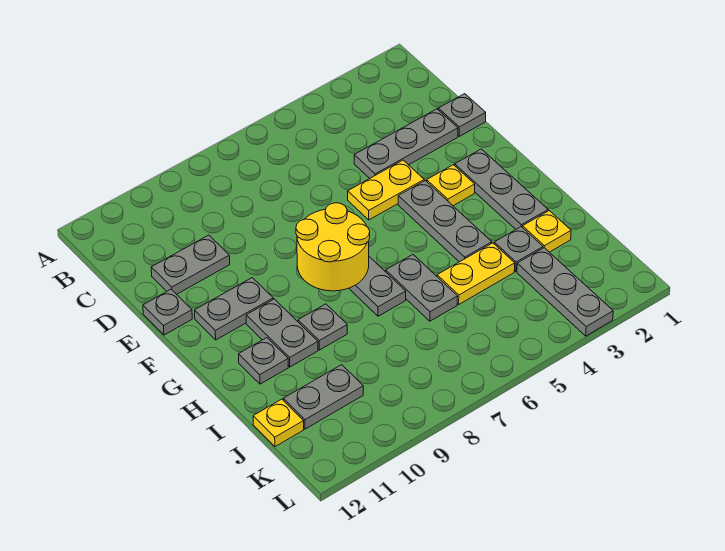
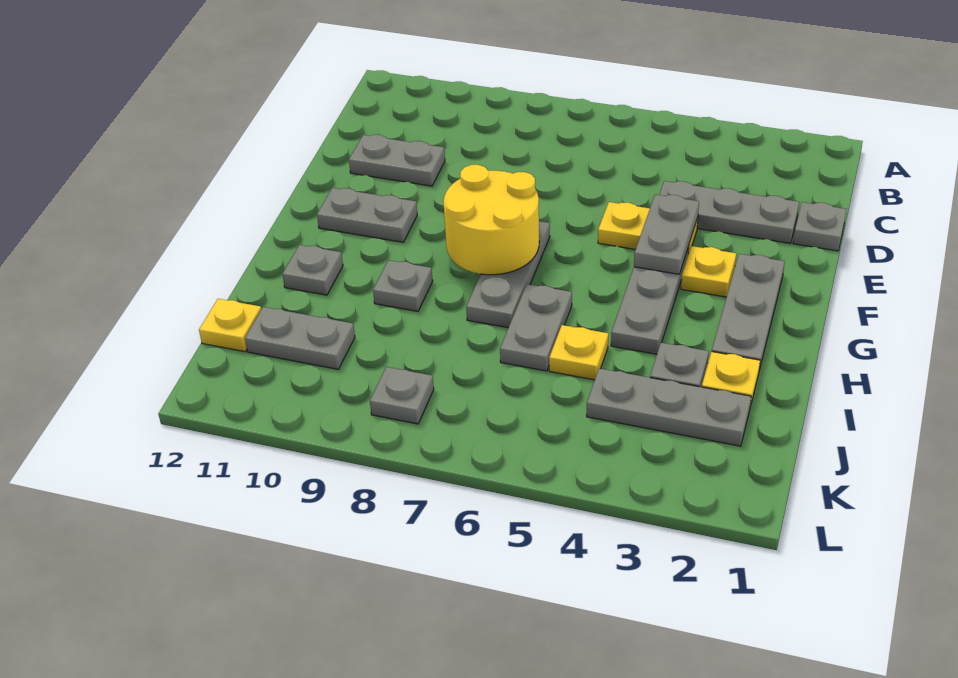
grey 1x1 plate [143,289,192,335] -> grey 1x1 plate moved to [370,367,434,424]
grey 1x2 plate [246,299,318,367] -> grey 1x2 plate moved to [634,194,699,274]
yellow 1x2 plate [437,243,515,304] -> yellow 1x1 plate [549,325,608,380]
grey 1x3 plate [517,248,613,336] -> grey 1x3 plate turned to [587,368,751,446]

